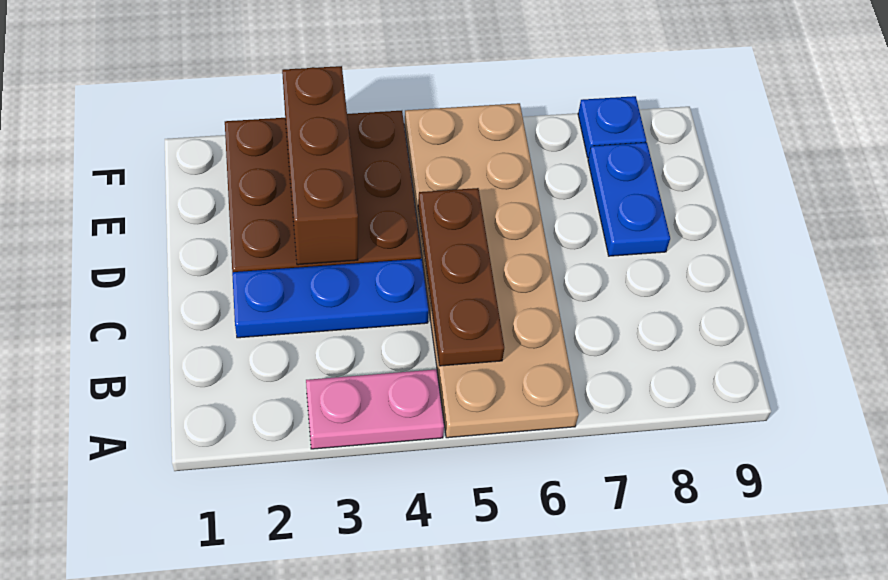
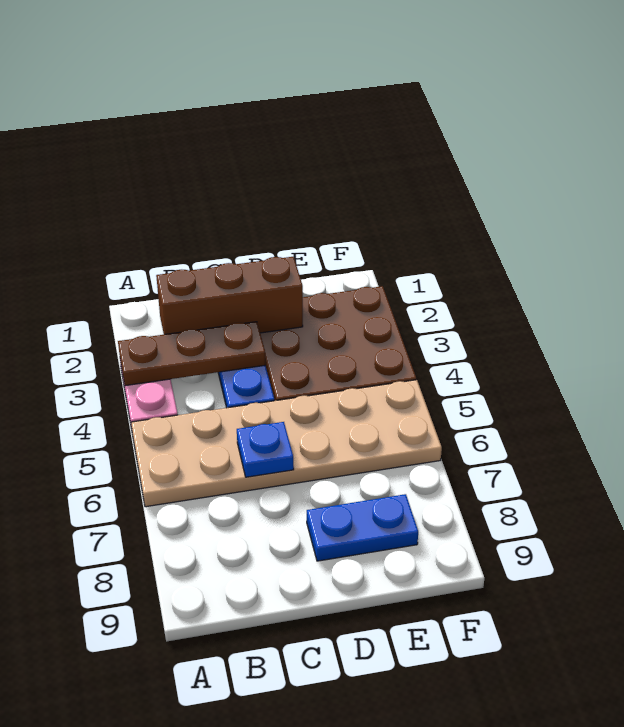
brown 1x3 plate [418,188,504,366] -> brown 1x3 plate moved to [118,322,265,386]
brown 1x3 brick [282,66,358,265] -> brown 1x3 brick moved to [156,257,303,335]
blue 1x1 plate [578,96,646,158] -> blue 1x1 plate moved to [237,422,294,477]

